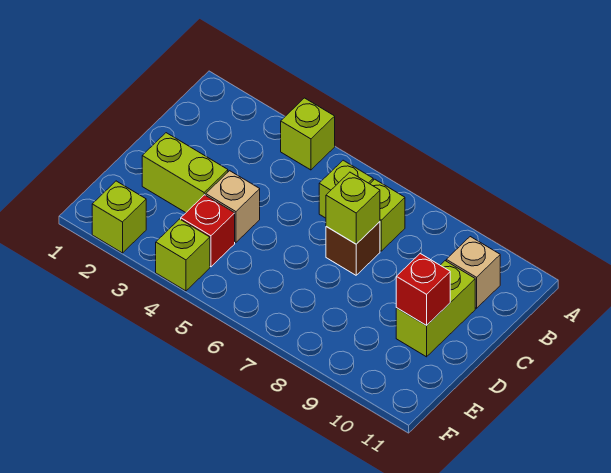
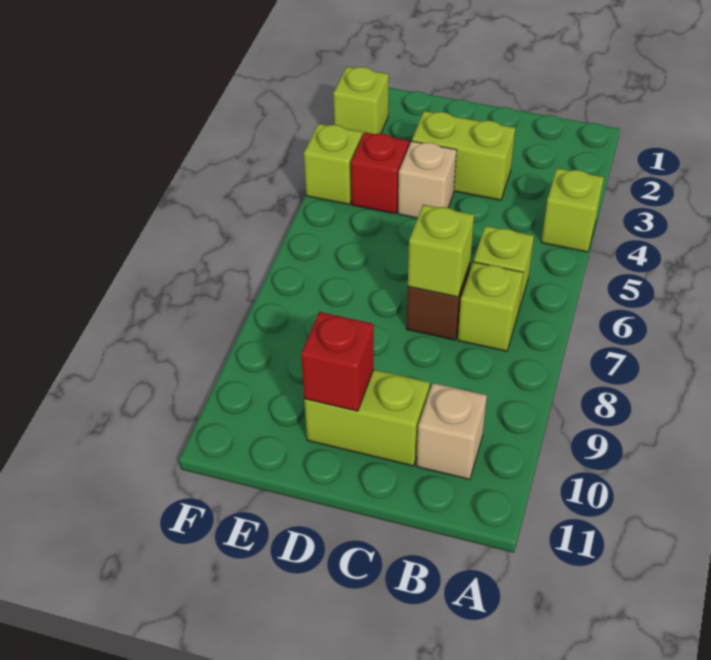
lime 1x2 brick [142,133,228,213] -> lime 1x2 brick turned to [412,111,515,200]

